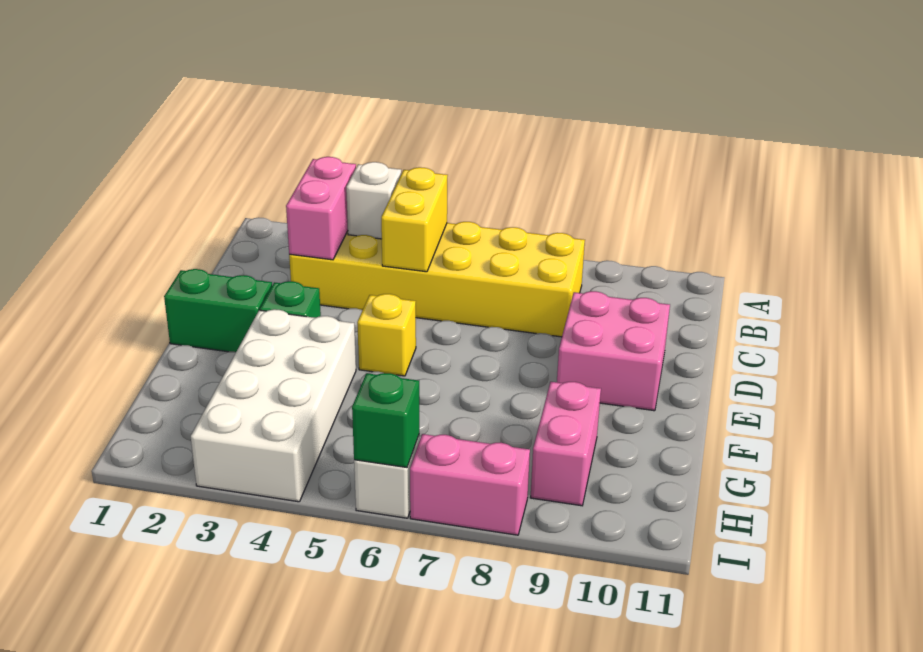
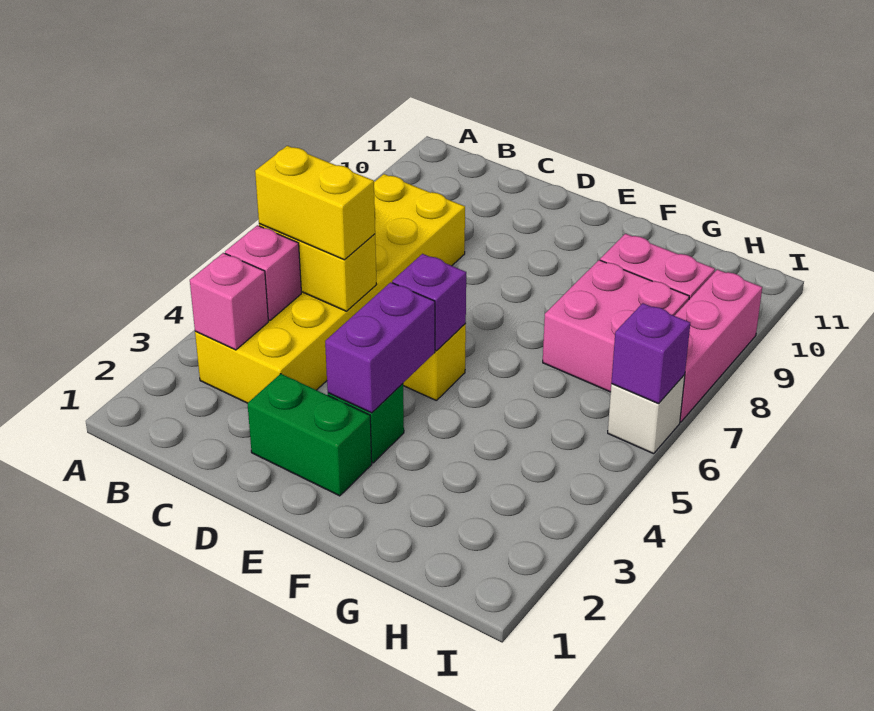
pink 1x2 brick [286,157,356,260] -> pink 1x1 brick [190,253,268,350]
white 1x1 brick [346,162,402,239] -> pink 1x1 brick [225,225,301,320]
none -> yellow 1x2 brick [255,146,375,260]
pink 2x2 brick [557,291,670,411] -> pink 2x2 brick moved to [543,260,689,392]
green 1x2 brick [164,269,272,352] -> green 1x2 brick turned to [247,374,372,496]
none -> purple 1x2 brick [325,282,435,413]
none -> purple 1x1 brick [392,254,466,351]
white 2x4 brick [191,309,356,502] -> none
green 1x1 brick [352,373,419,467] -> purple 1x1 brick [611,303,690,404]
pink 1x2 brick [410,434,530,535] -> pink 1x3 brick [675,269,762,422]

